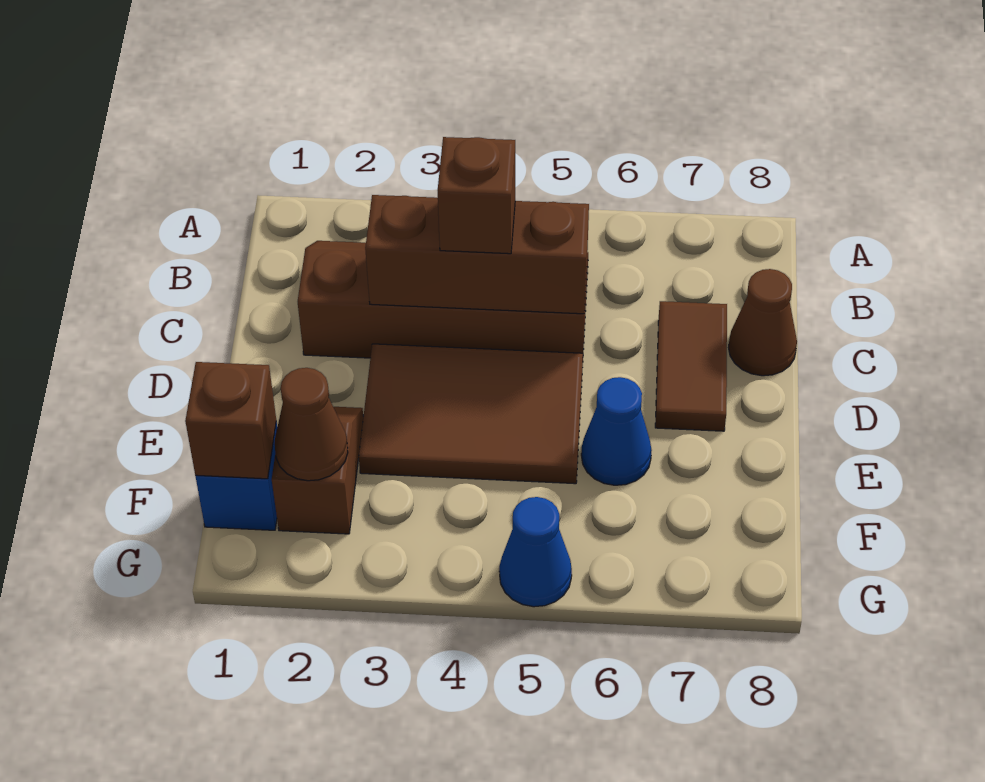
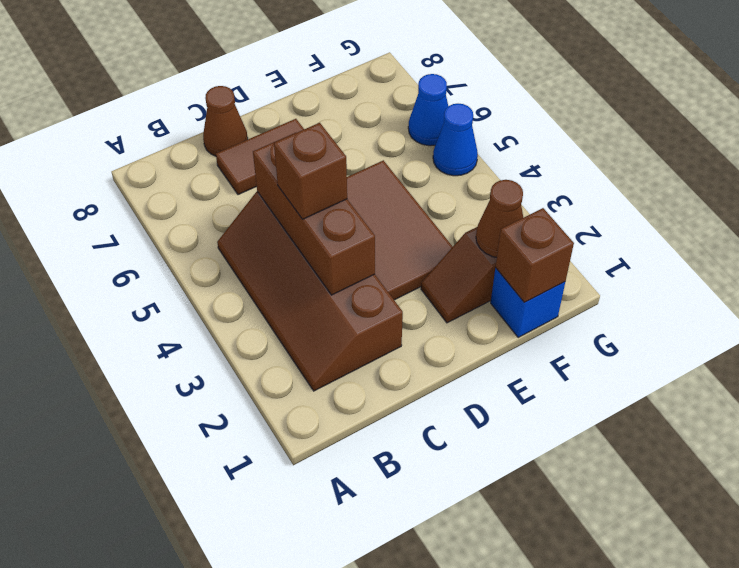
blue 1x1 cone [581,377,652,485] -> blue 1x1 cone moved to [408,74,448,146]

